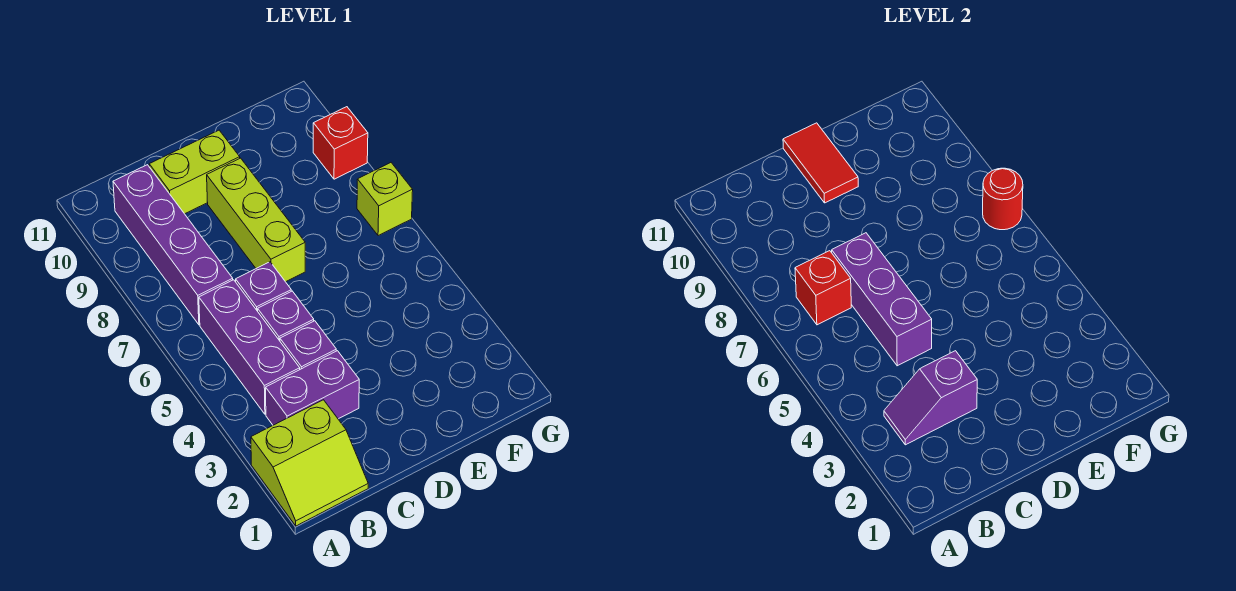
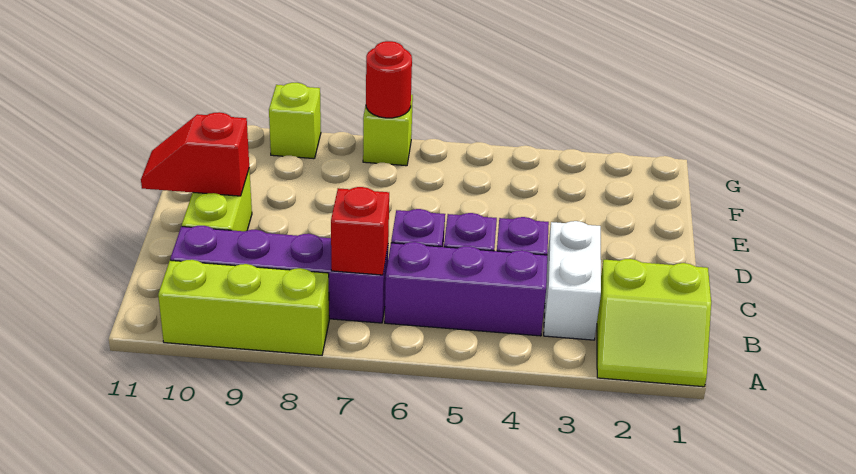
lime 2x2 slope [251,400,368,526] -> lime 2x2 slope turned to [597,259,711,387]
purple 1x2 brick [266,351,359,425] -> white 1x2 brick [544,221,601,340]
purple 1x2 slope [884,351,977,445] -> none
purple 1x3 brick [832,233,932,366] -> none
lime 1x3 brick [207,158,305,282] -> lime 1x3 brick moved to [158,260,329,355]
red 1x2 tile [783,123,858,203] -> red 1x2 slope [141,112,249,196]
red 1x1 brick [313,107,368,179] -> lime 1x1 brick [269,83,321,159]

